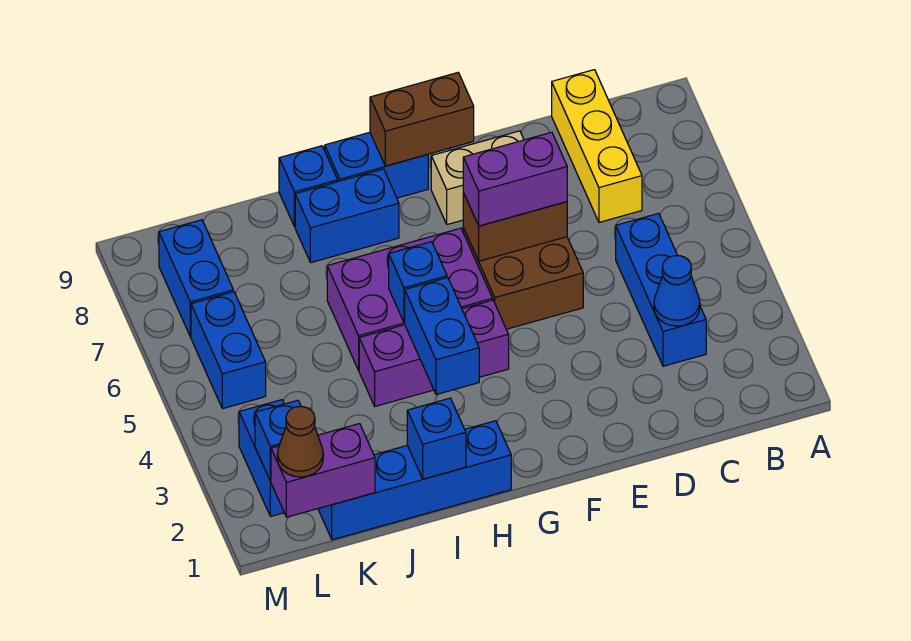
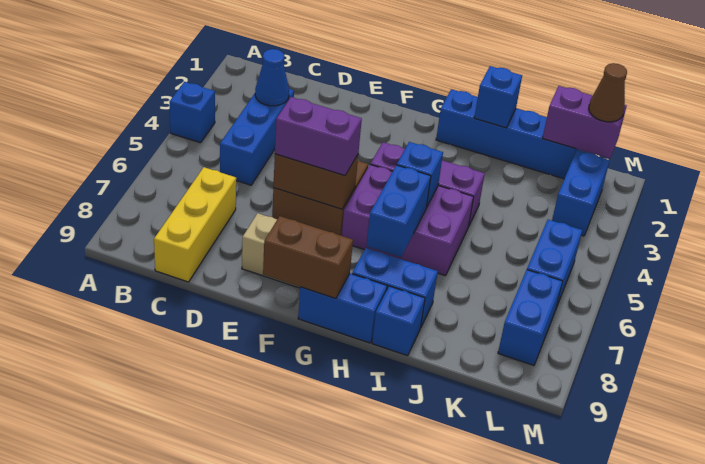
blue 1x2 brick [405,278,479,395] -> blue 1x2 brick moved to [366,165,431,257]
blue 1x1 brick [255,400,301,481] -> blue 1x1 brick moved to [170,82,215,143]

